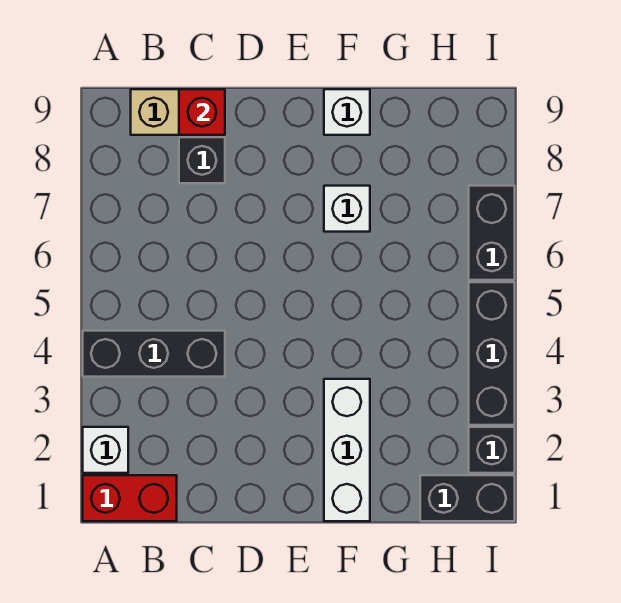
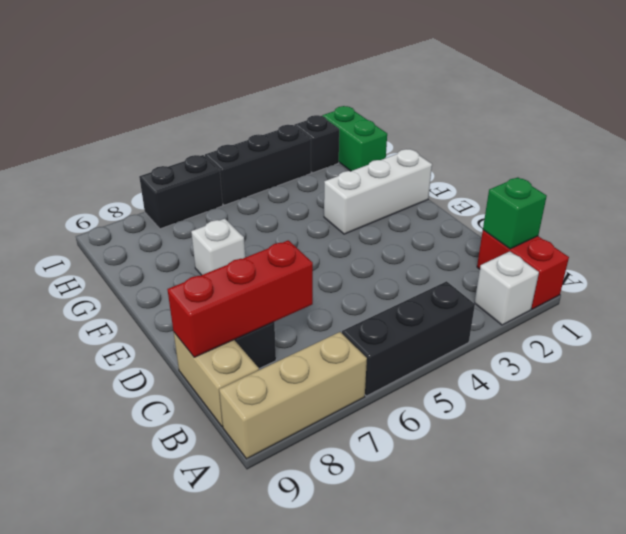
black 1x3 brick [83,331,225,377] -> black 1x3 brick turned to [342,281,475,396]
none -> tan 1x3 brick [219,332,367,459]
none -> green 1x1 brick [483,177,547,249]
red 1x1 brick [179,89,225,135] -> red 1x3 brick [167,240,313,357]
white 1x1 brick [324,89,370,135] -> none
black 1x2 brick [420,475,515,521] -> green 1x2 brick [322,106,387,171]

